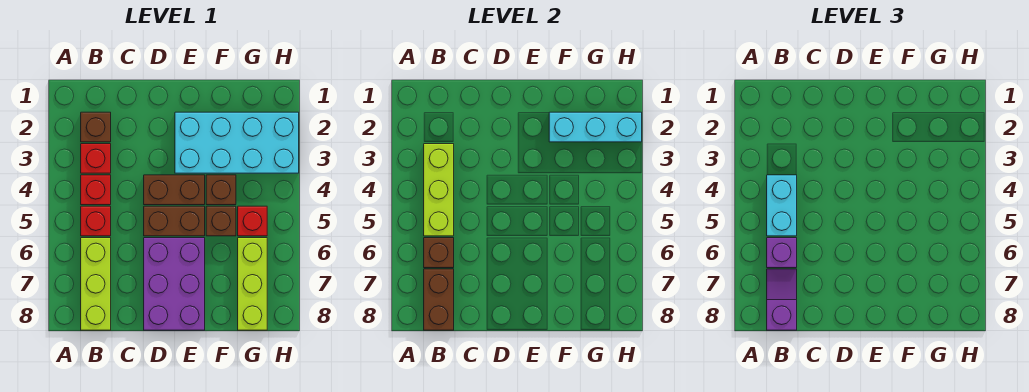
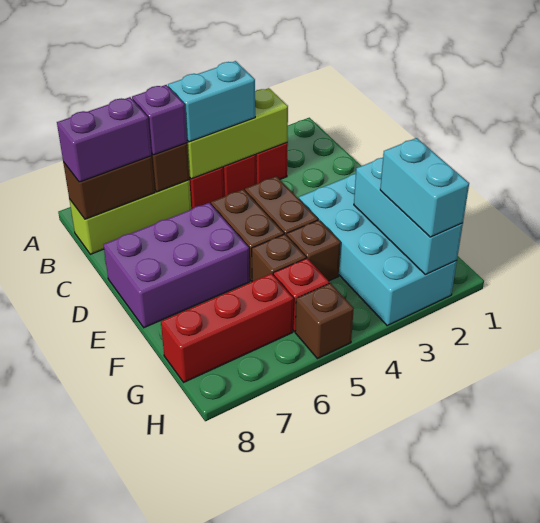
brown 1x1 brick [81,112,111,142] -> brown 1x1 brick moved to [295,283,354,359]
purple 1x2 slope [767,269,797,330] -> purple 1x2 brick [57,97,151,182]
none -> cyan 1x2 brick [380,138,469,237]
lime 1x3 brick [238,238,267,330] -> red 1x3 brick [161,273,293,382]

